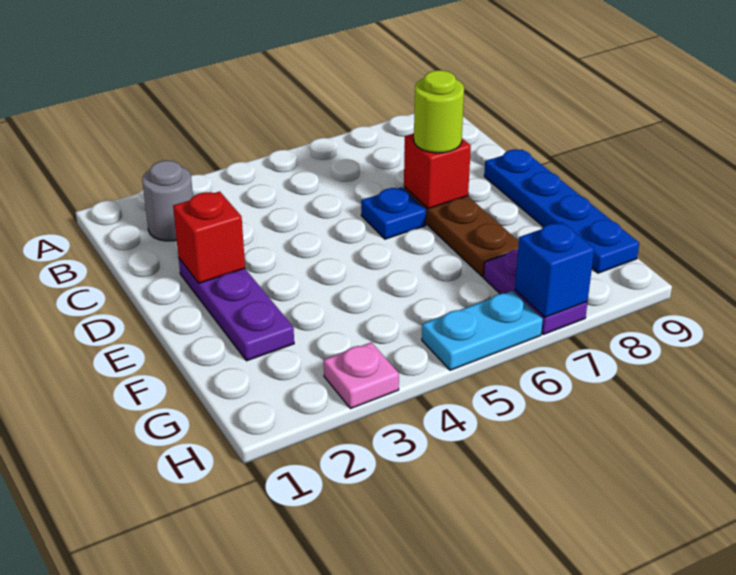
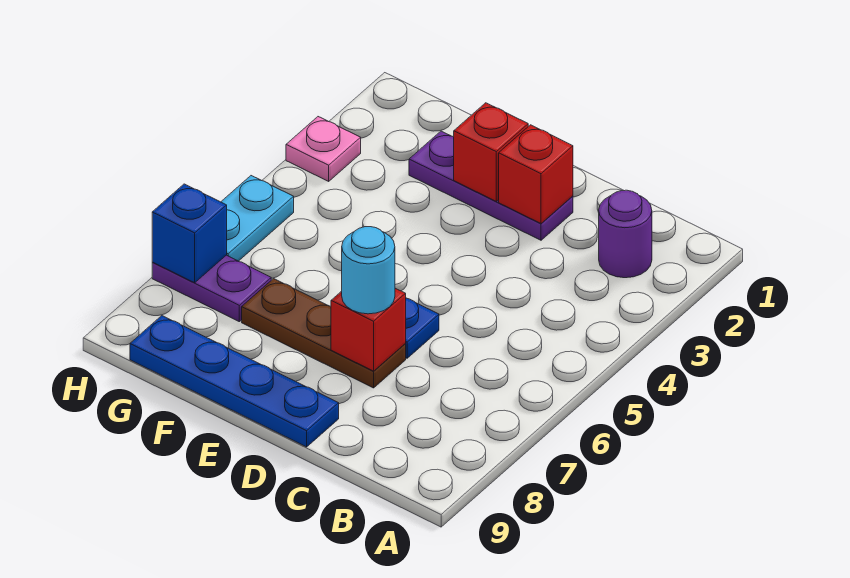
grey 1x1 round brick [142,161,193,241] -> purple 1x1 round brick [599,190,652,278]
lime 1x1 round brick [414,70,464,153] -> cyan 1x1 round brick [342,227,395,314]
none -> red 1x1 brick [454,103,528,201]

